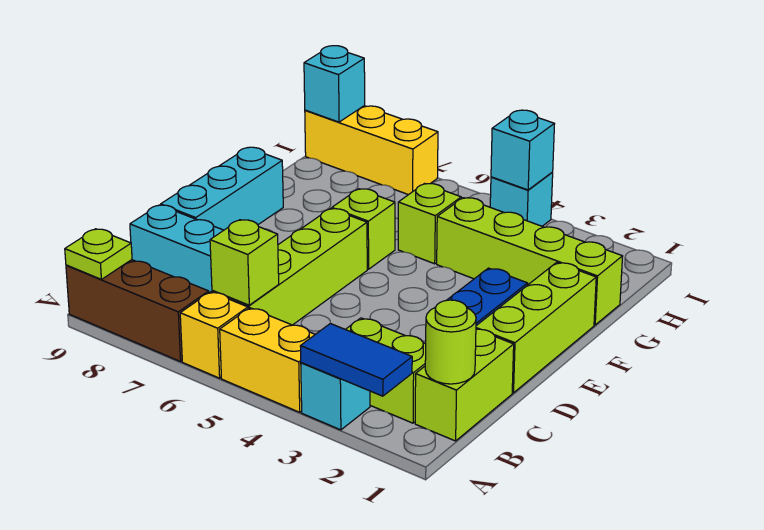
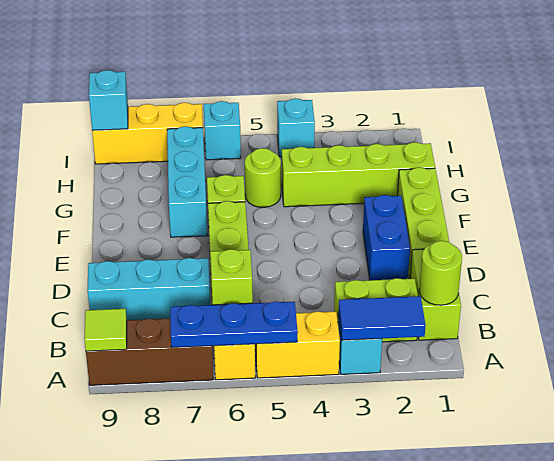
none -> blue 1x3 plate [170,301,298,347]
lime 1x1 plate [65,229,132,279] -> lime 1x1 tile [84,309,127,351]
cyan 1x3 brick [161,147,283,230] -> cyan 1x3 brick moved to [167,127,207,237]
lime 1x1 brick [398,184,461,264] -> lime 1x1 round brick [245,148,281,207]
cyan 1x1 brick [491,110,554,190] -> cyan 1x1 brick moved to [204,101,241,160]

